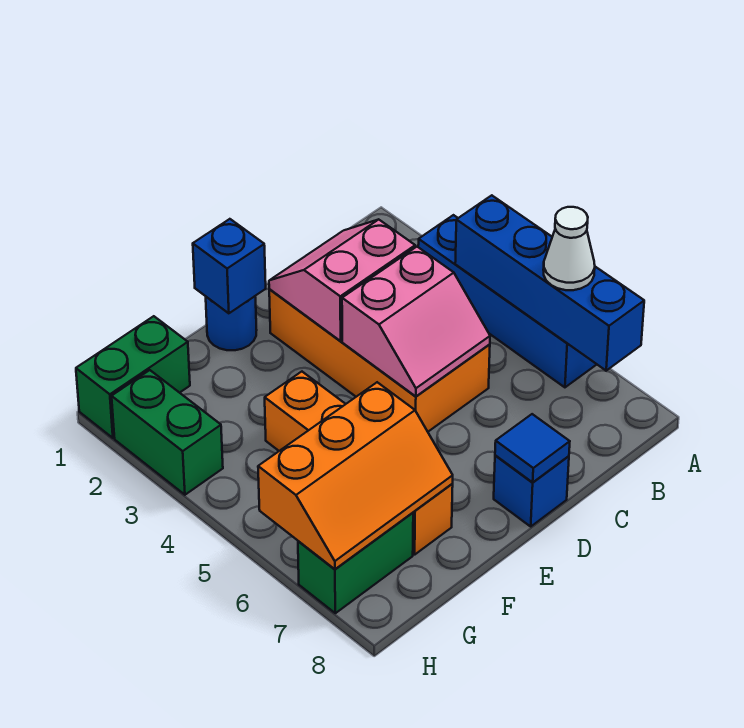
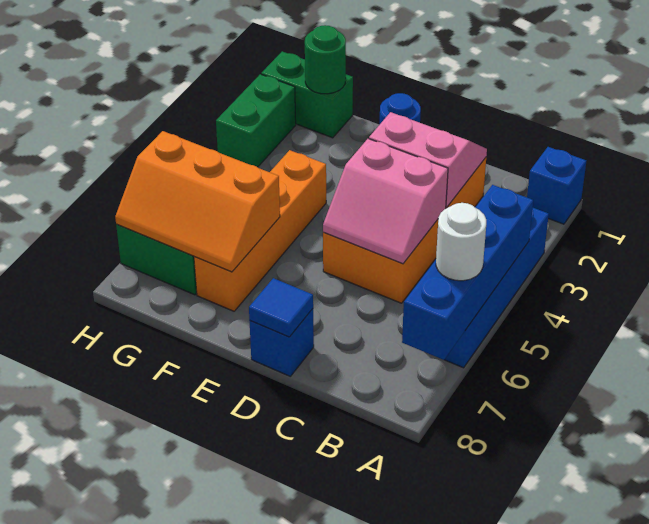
white 1x1 cone [543,207,595,290] -> white 1x1 round brick [436,203,486,281]
blue 1x1 brick [193,219,266,313] -> blue 1x1 brick moved to [527,147,586,224]
none -> green 1x1 round brick [305,25,346,94]

